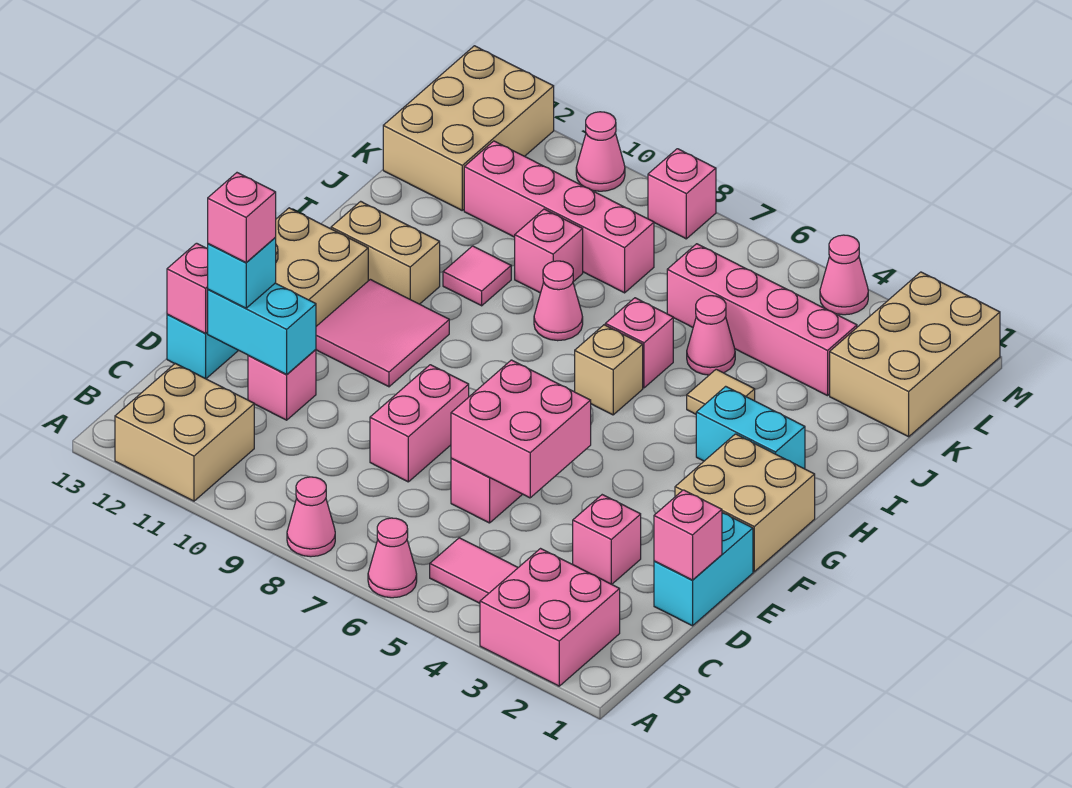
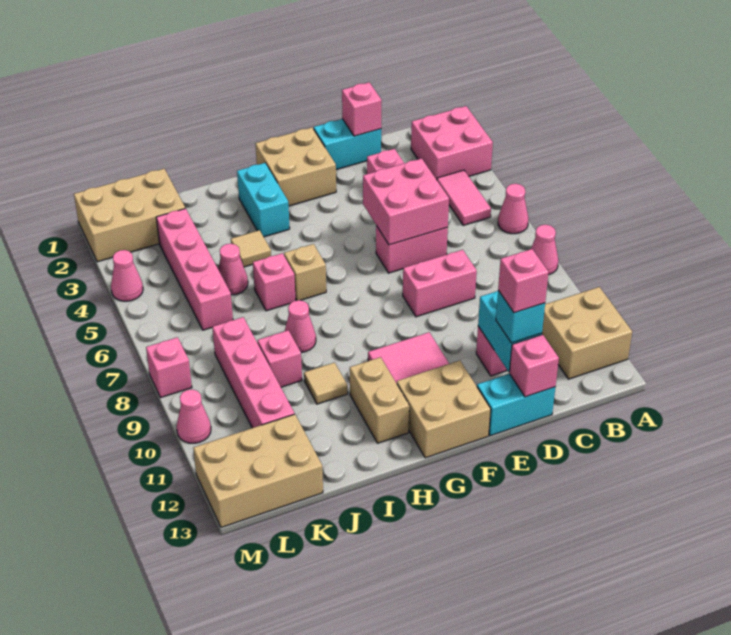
pink 1x1 tile [443,246,511,306] -> tan 1x1 tile [304,363,348,404]

